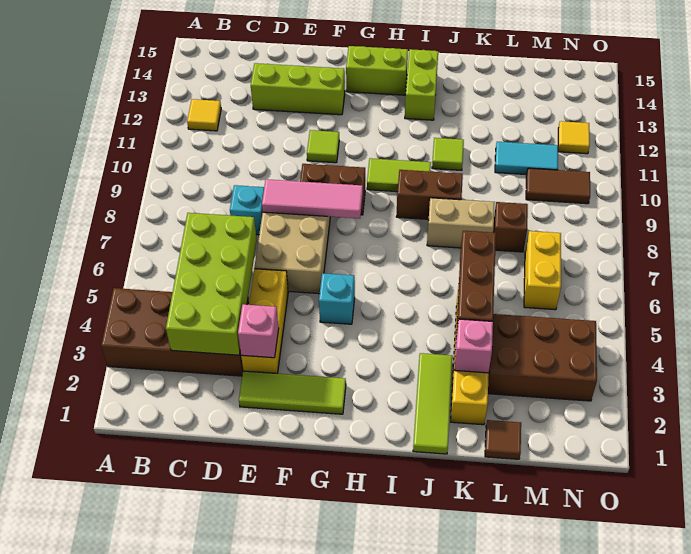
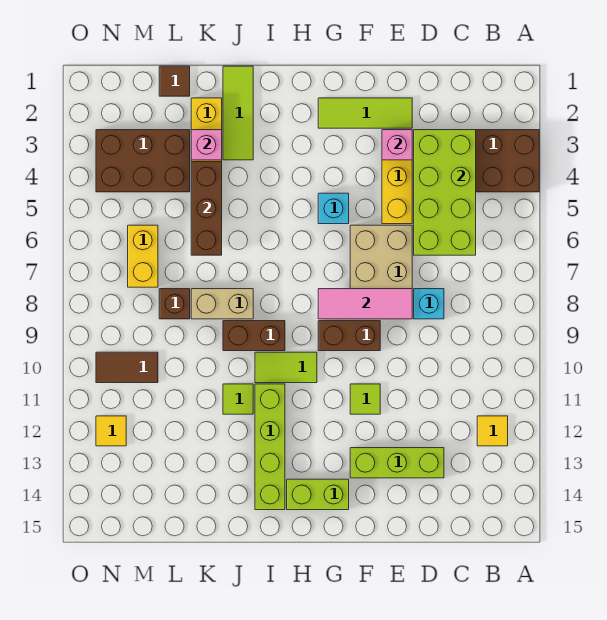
lime 1x2 brick [405,49,438,120] -> lime 1x4 brick [255,384,285,510]
cyan 1x2 tile [495,142,558,175] -> none

